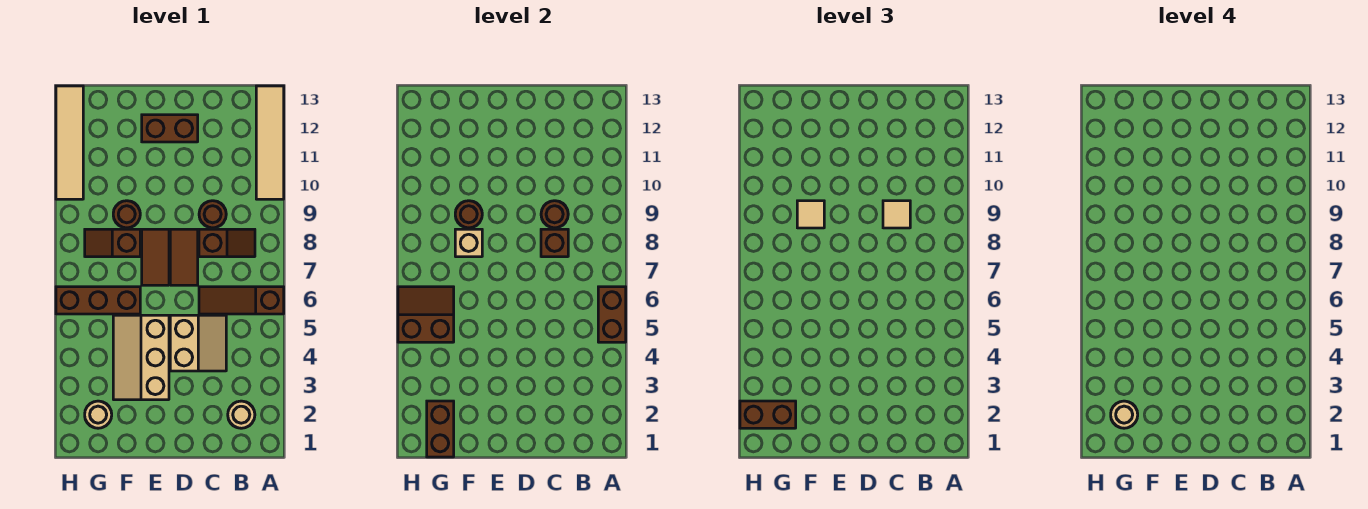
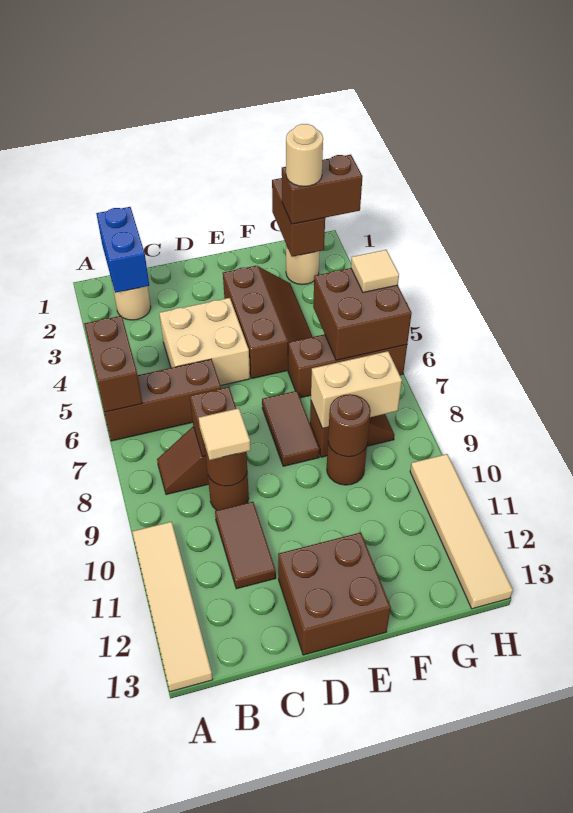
brown 1x3 slope [199,287,284,314] -> brown 1x3 brick [103,359,221,441]
none -> blue 1x2 brick [96,207,149,293]
tan 2x2 slope [170,315,226,371] -> tan 2x2 brick [159,298,250,386]
brown 1x2 tile [170,229,198,285] -> brown 1x2 tile moved to [215,502,276,589]
brown 1x2 brick [142,115,198,142] -> brown 2x2 brick [278,532,391,655]
tan 2x3 slope [113,315,169,400] -> brown 2x3 slope [223,266,313,378]
tan 1x1 brick [455,229,482,257] -> tan 1x2 brick [311,351,402,429]
tan 1x1 tile [797,201,824,228] -> tan 1x1 tile moved to [351,250,399,293]
brown 2x2 slope [398,287,454,342] -> brown 2x2 brick [313,268,412,360]

